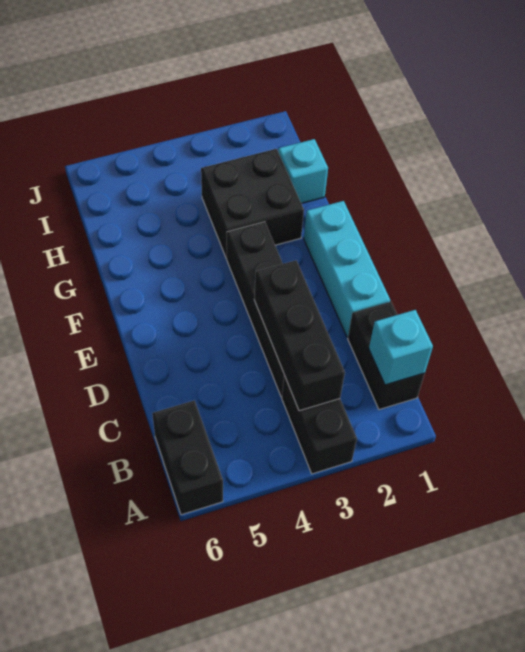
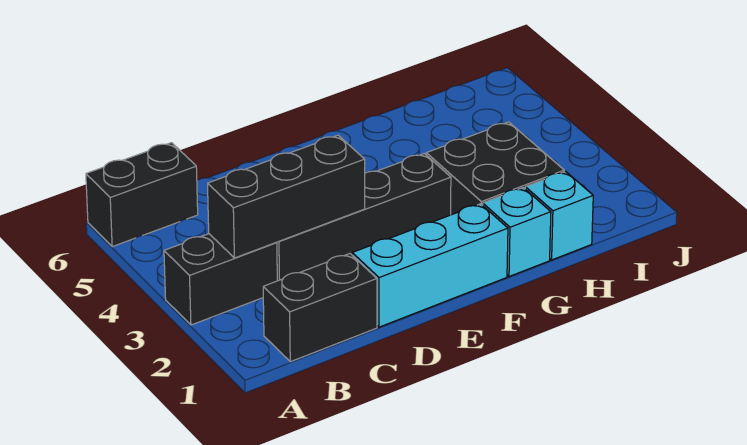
cyan 1x1 brick [369,310,433,385] -> cyan 1x1 brick moved to [483,188,551,277]

